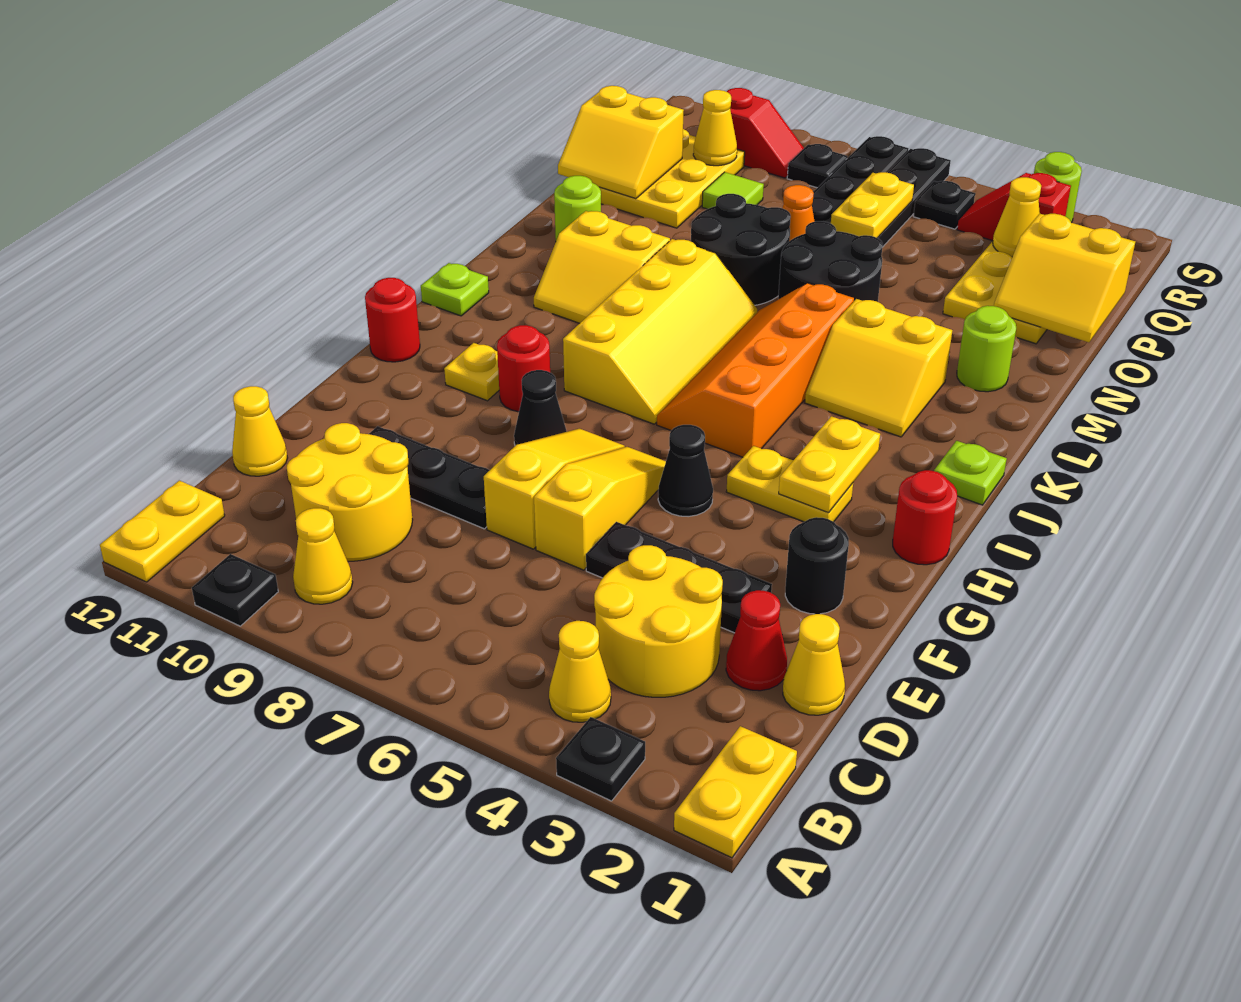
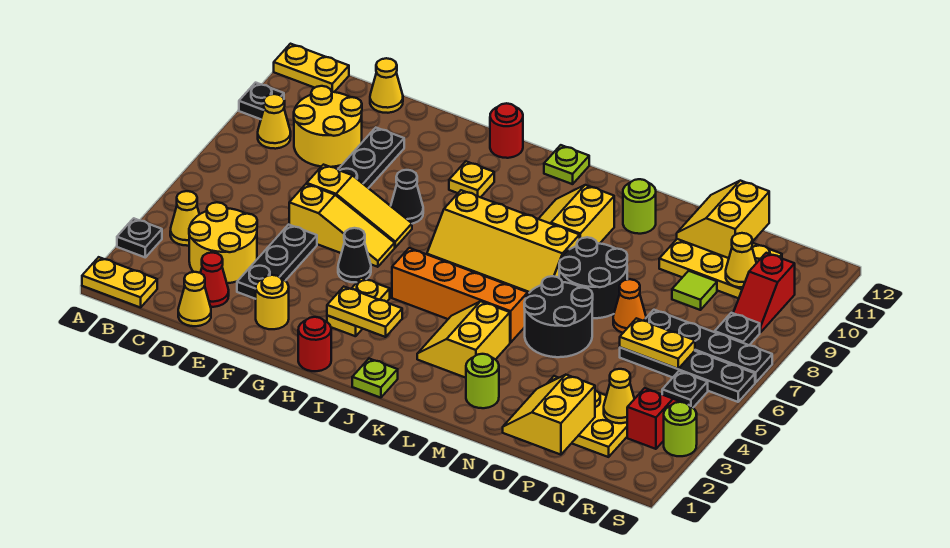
black 1x1 round brick [785,517,849,614] -> yellow 1x1 round brick [256,275,289,329]
red 1x1 round brick [497,325,550,412] -> none

